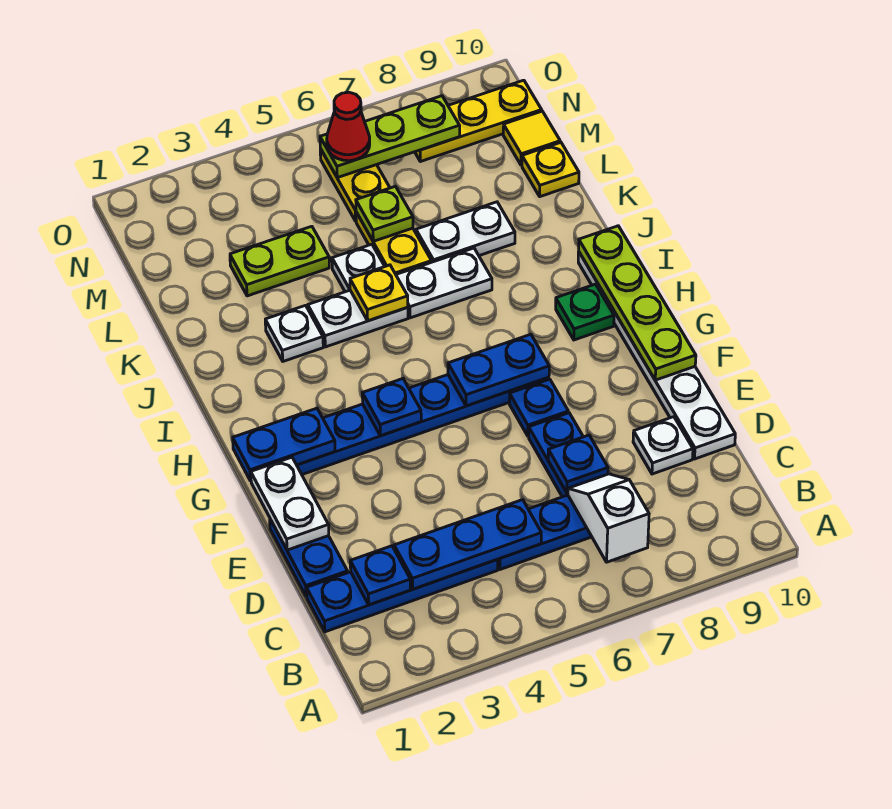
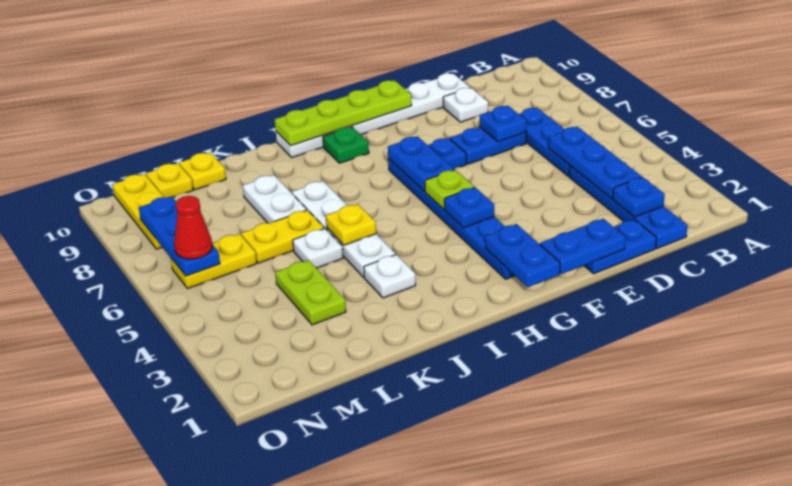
white 1x2 slope [568,474,649,562] -> none
white 1x2 plate [251,457,329,550] -> blue 1x2 plate [540,219,626,274]
lime 1x1 plate [356,186,413,241] -> lime 1x1 plate moved to [425,170,474,209]
yellow 1x1 tile [503,111,560,165] -> yellow 1x1 plate [146,163,193,198]
lime 1x3 plate [320,96,460,178] -> blue 1x3 plate [139,196,220,276]

